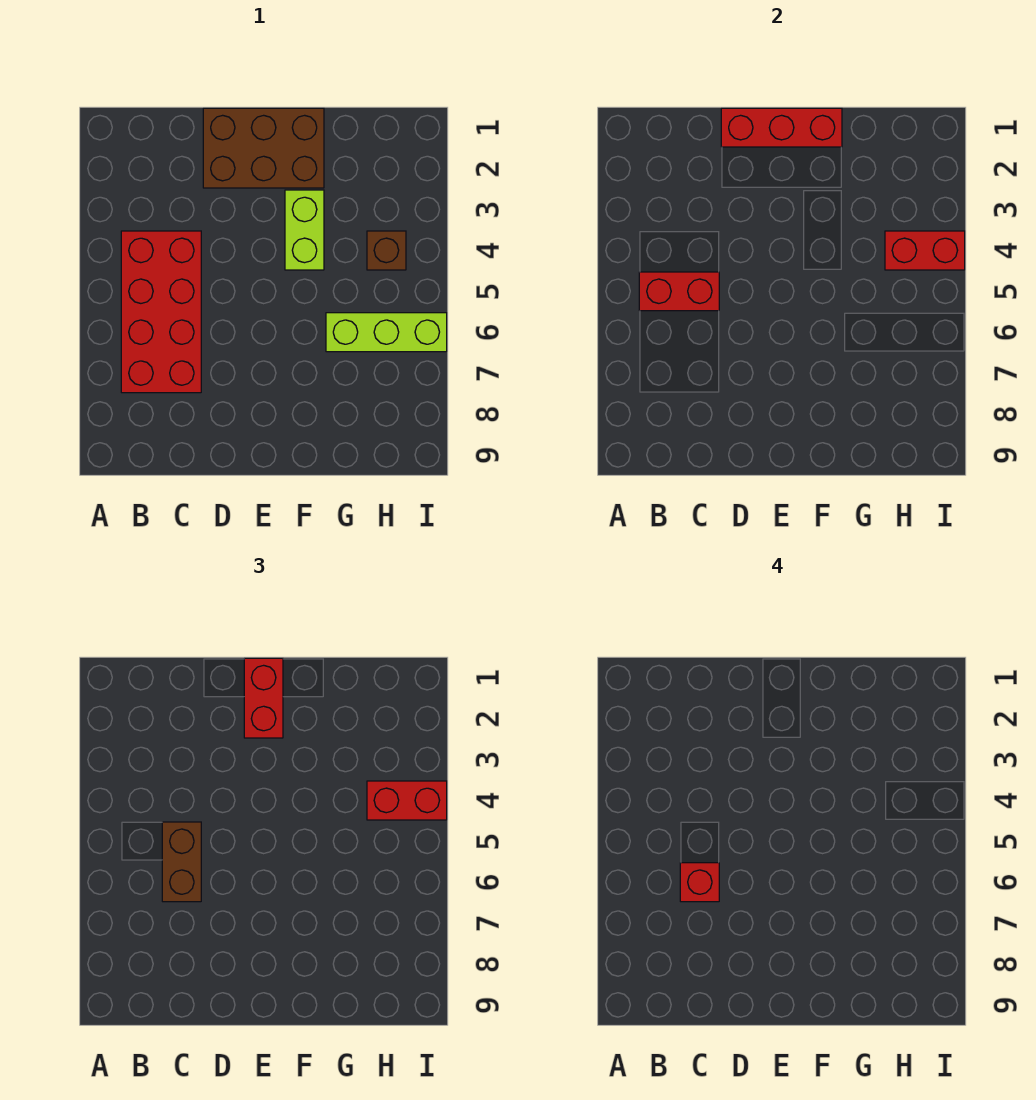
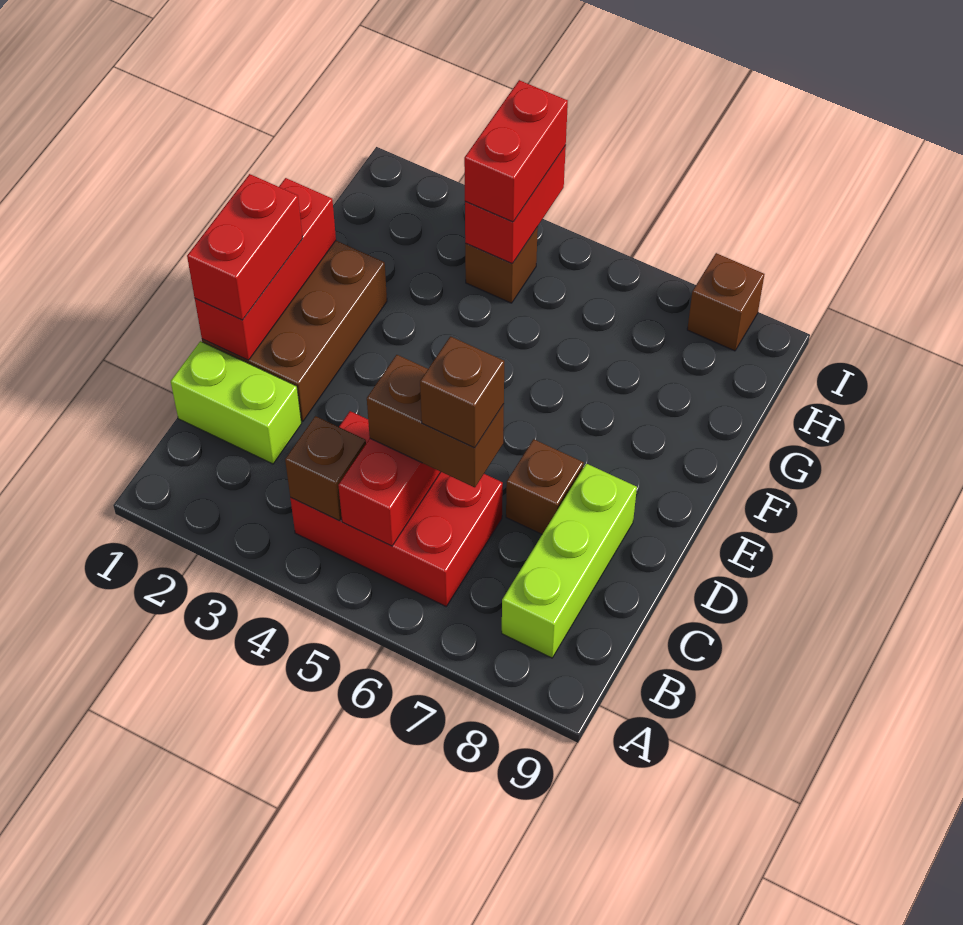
red 2x4 brick [121,231,201,393] -> red 2x3 brick [290,411,503,606]
none -> brown 1x1 brick [285,416,366,521]
red 1x1 brick [680,863,719,902] -> brown 1x1 brick [420,336,504,448]
none -> brown 1x1 brick [506,439,584,534]
red 1x2 brick [244,658,283,738] -> red 1x2 brick turned to [187,174,303,320]
lime 1x2 brick [285,190,324,270] -> lime 1x2 brick moved to [171,341,301,464]
lime 1x3 brick [326,313,447,352] -> lime 1x3 brick moved to [502,464,637,658]
none -> brown 1x1 brick [687,253,764,351]

